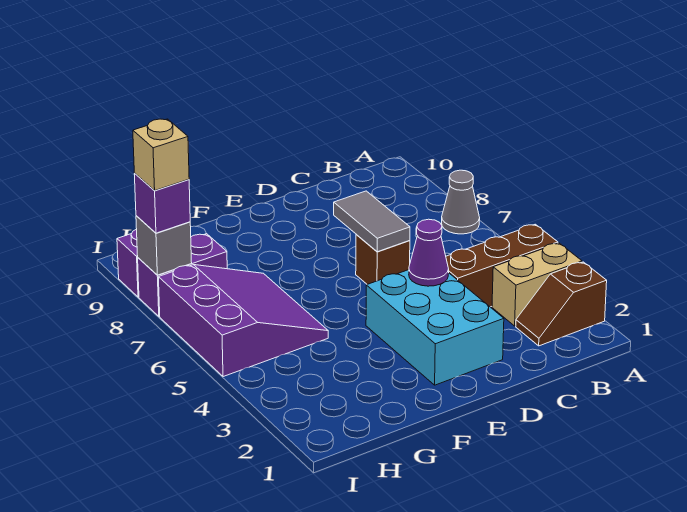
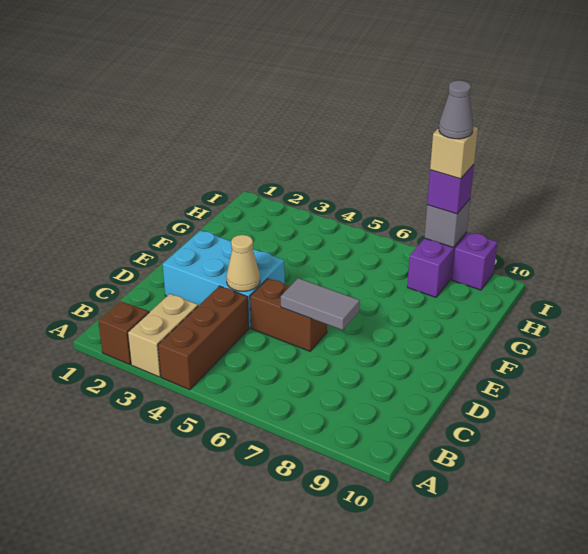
grey 1x1 cone [442,170,480,234] -> grey 1x1 cone moved to [439,81,473,139]
purple 1x1 cone [409,219,449,286] -> tan 1x1 cone [226,235,260,291]
brown 1x1 brick [356,234,410,284] -> brown 1x2 brick [250,279,327,351]
purple 3x3 slope [159,265,328,377] -> none

